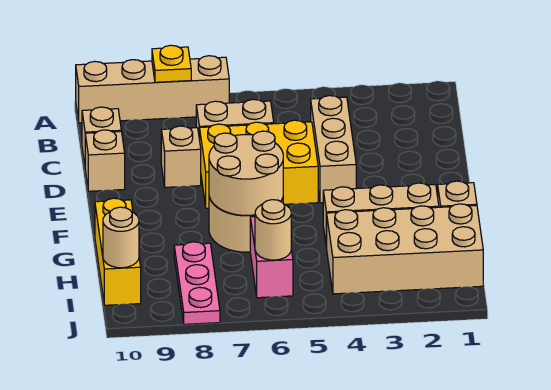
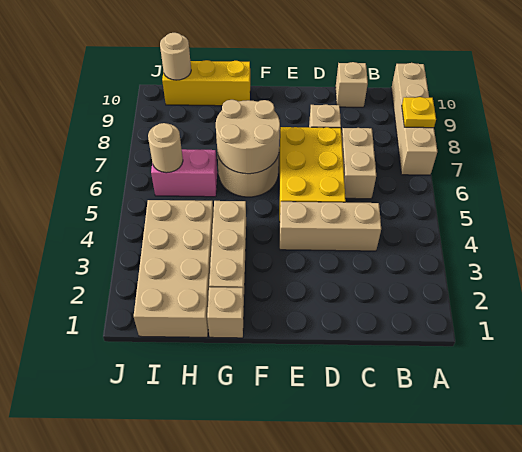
tan 1x1 brick [85,130,125,191] -> none
pink 1x3 plate [174,242,220,324] -> none

